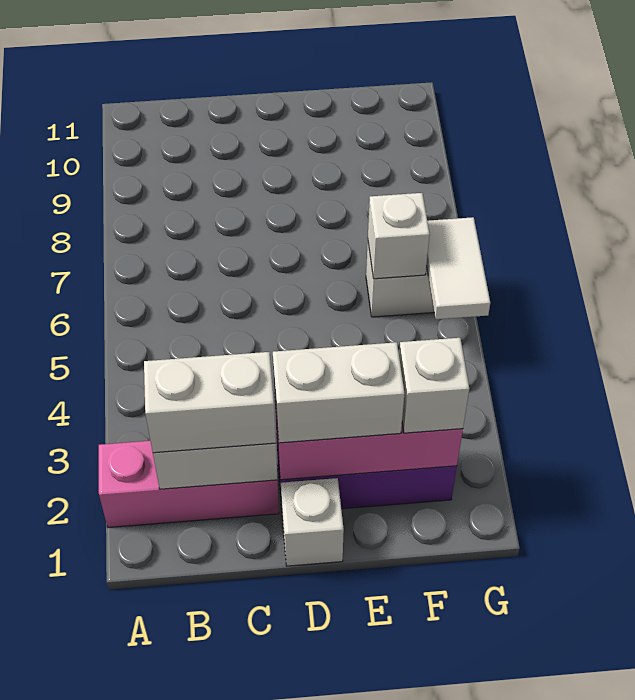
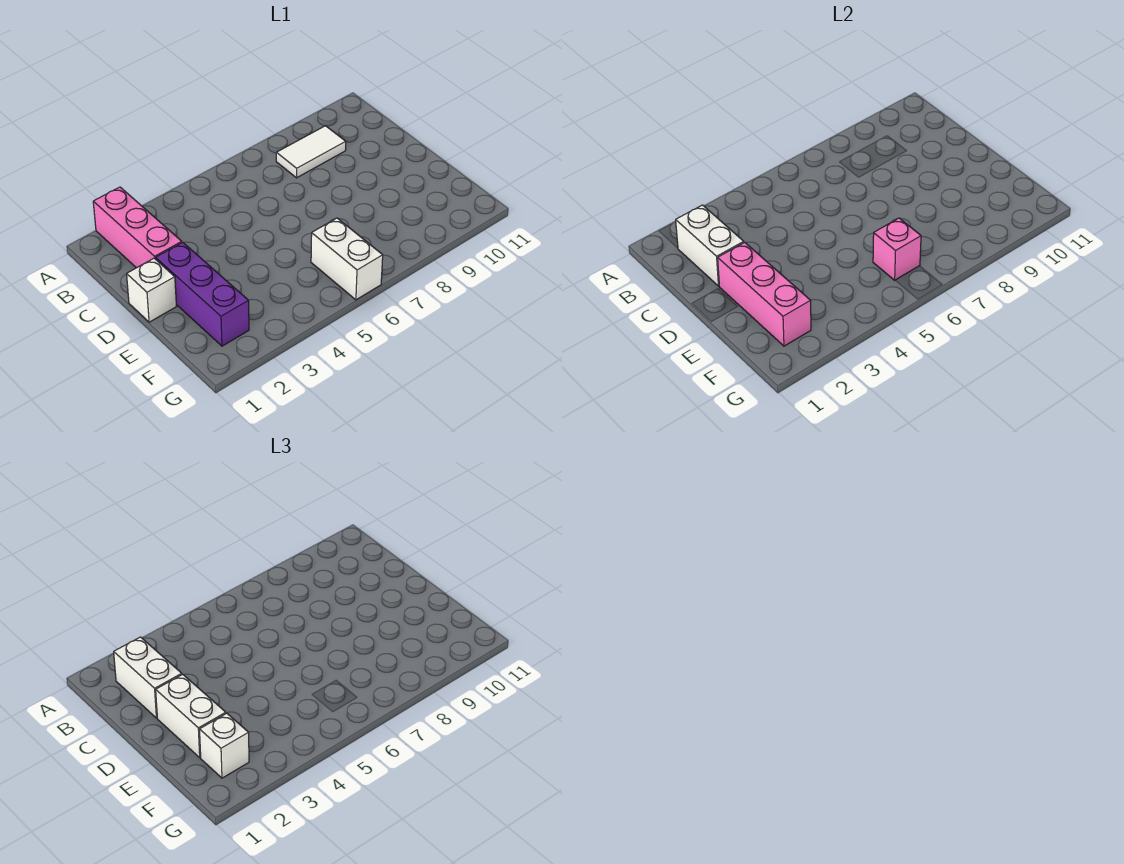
white 1x1 brick [368,193,430,279] -> pink 1x1 brick [873,218,921,280]
white 1x2 tile [426,217,490,319] -> white 1x2 tile moved to [276,126,346,178]

